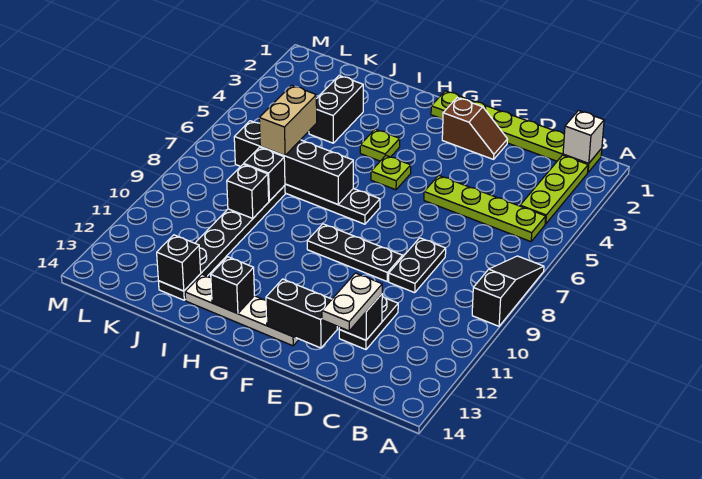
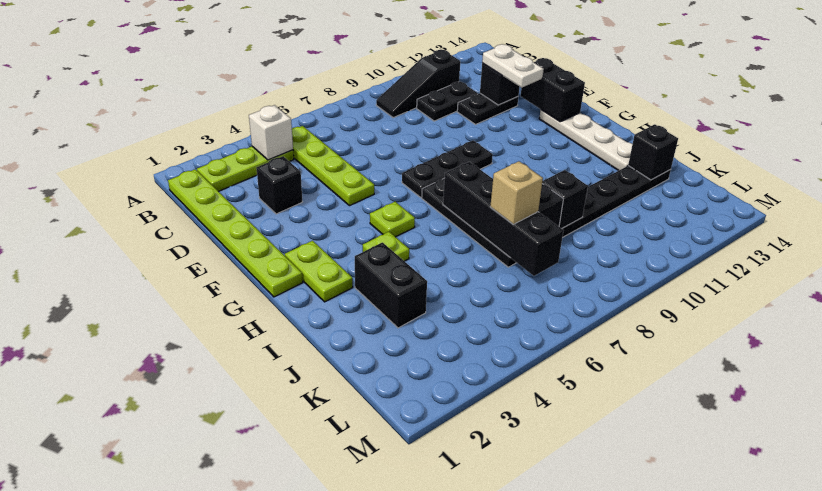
black 1x3 slope [472,256,544,326] -> black 1x3 slope moved to [376,50,460,118]
white 1x1 brick [563,111,604,163] -> white 1x1 brick moved to [249,105,293,160]
black 1x2 plate [389,238,446,293] -> black 1x2 plate moved to [417,82,478,121]
white 1x2 plate [322,273,382,331] -> white 1x2 plate turned to [482,44,544,88]
brown 1x2 slope [442,98,507,159] -> none
black 1x3 plate [307,224,403,281] -> black 1x3 plate turned to [402,140,493,198]
none -> lime 1x2 plate [285,241,353,302]
black 1x1 brick [211,257,255,314] -> black 1x1 brick moved to [256,156,302,214]
black 1x2 brick [309,76,363,143] -> black 1x2 brick turned to [355,242,427,328]
tan 1x2 brick [259,85,317,156] -> tan 1x1 brick [490,161,543,224]

